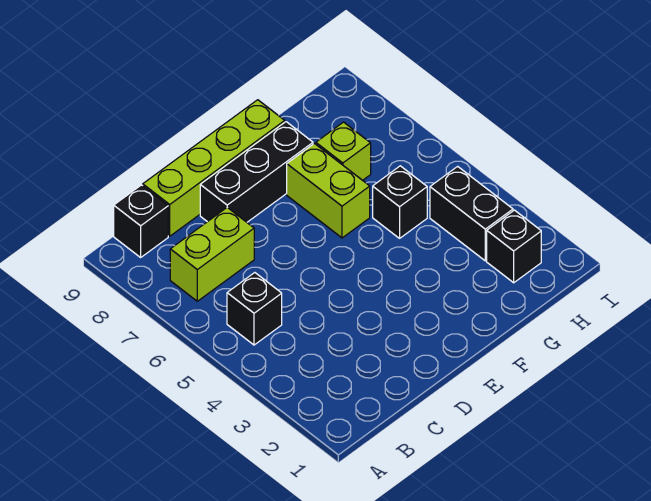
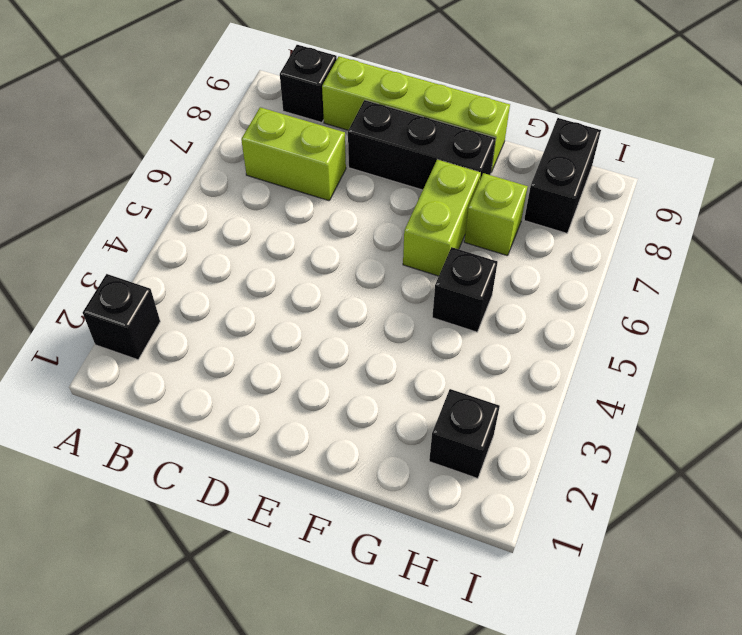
black 1x1 brick [227,273,282,345] -> black 1x1 brick moved to [83,274,160,360]
black 1x2 brick [430,166,513,261] -> black 1x2 brick moved to [524,118,601,233]

